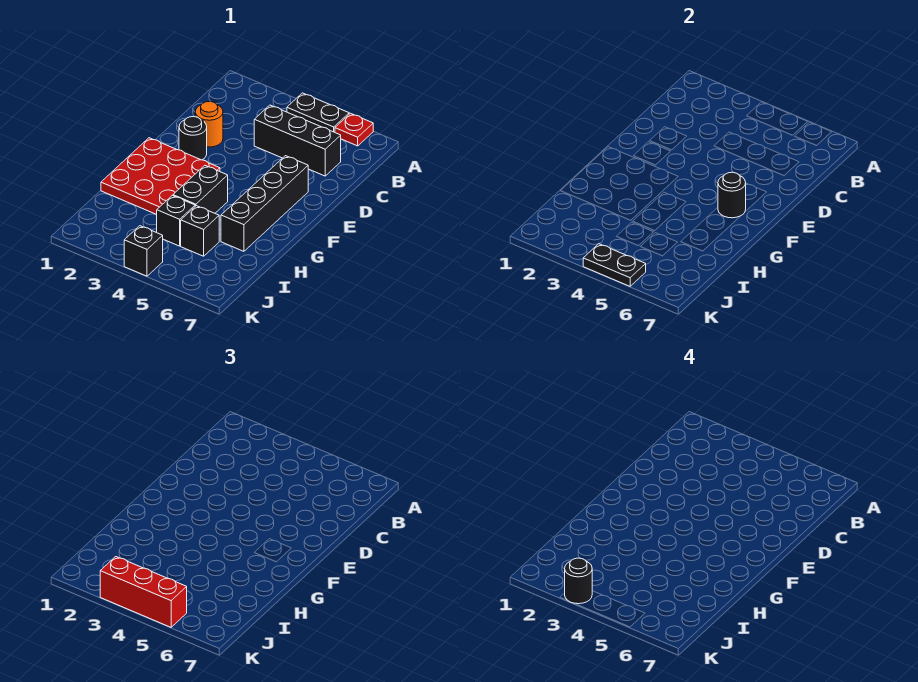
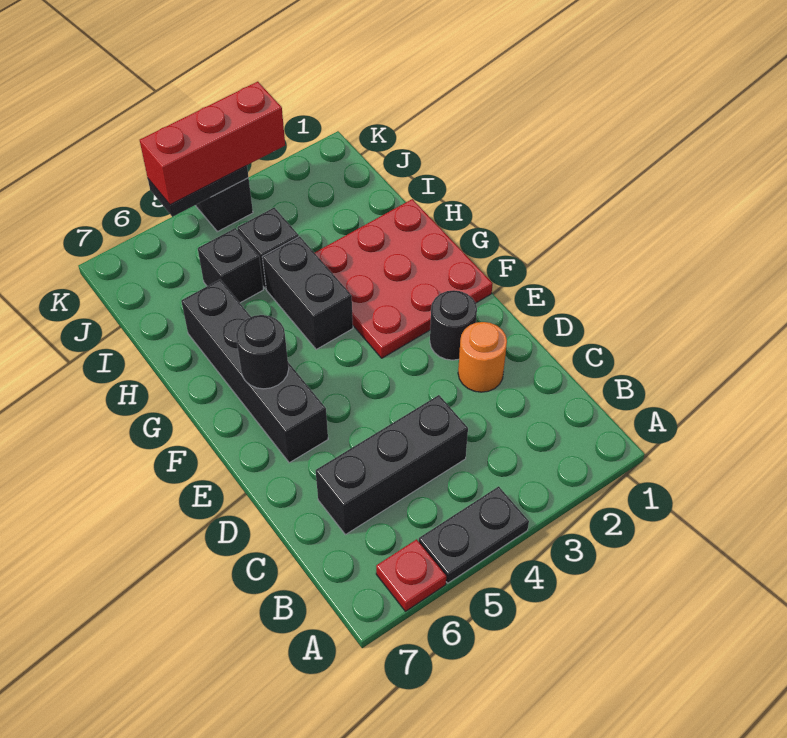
black 1x1 round brick [565,558,592,604] -> none

